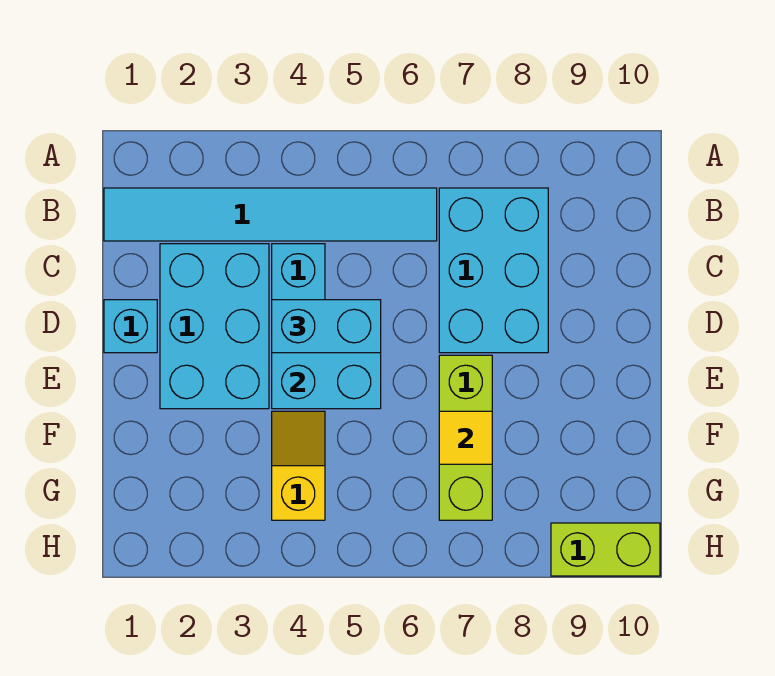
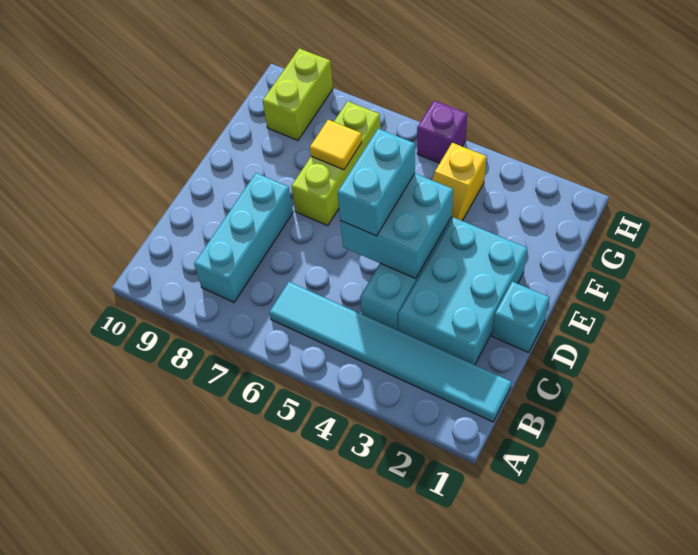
cyan 2x3 brick [439,188,548,353] -> cyan 1x3 brick [194,173,293,302]
cyan 1x2 brick [272,300,381,353] -> cyan 1x2 brick turned to [338,129,415,236]
none -> purple 1x1 brick [417,101,467,163]
lime 1x2 brick [551,523,660,576] -> lime 1x2 brick turned to [263,48,333,140]

